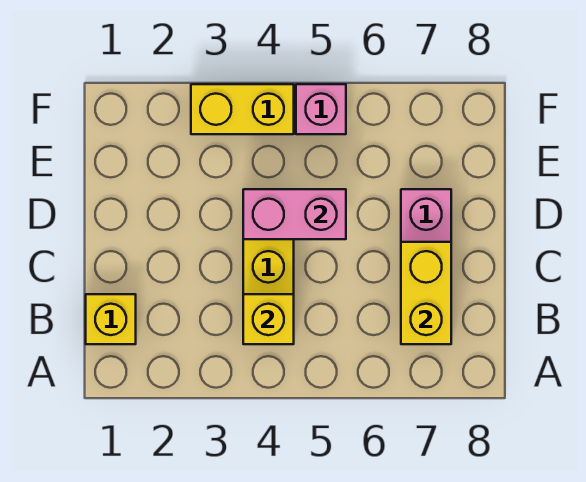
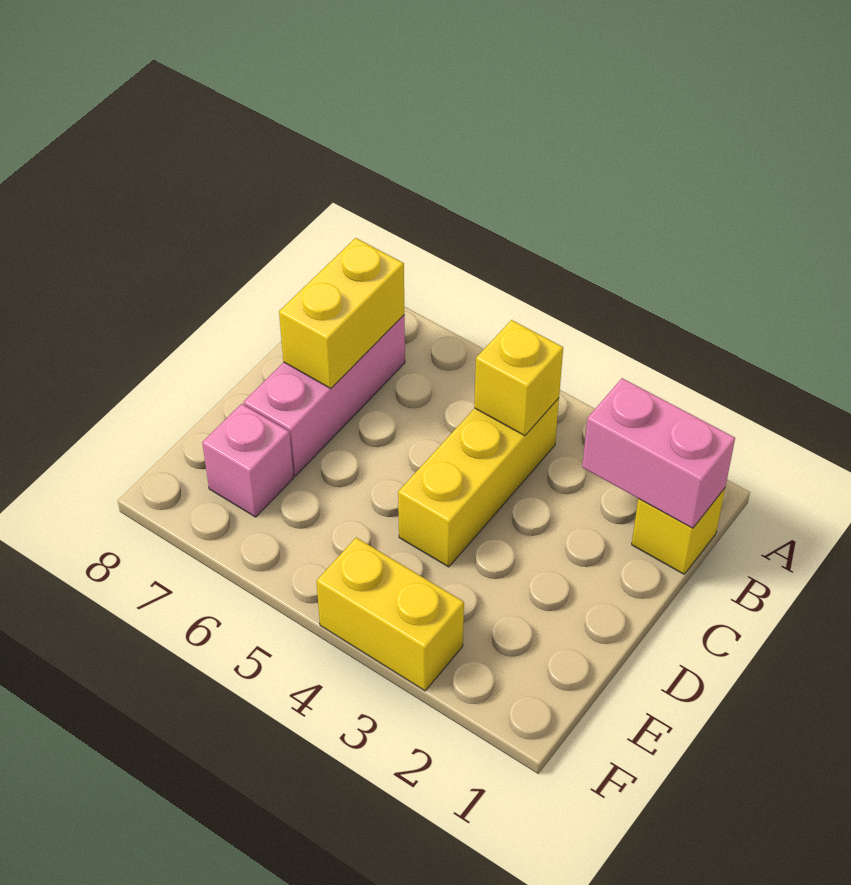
pink 1x2 brick [243,189,346,239] -> pink 1x2 brick moved to [582,378,735,528]
pink 1x1 brick [296,84,346,134] -> pink 1x1 brick moved to [202,404,293,517]

